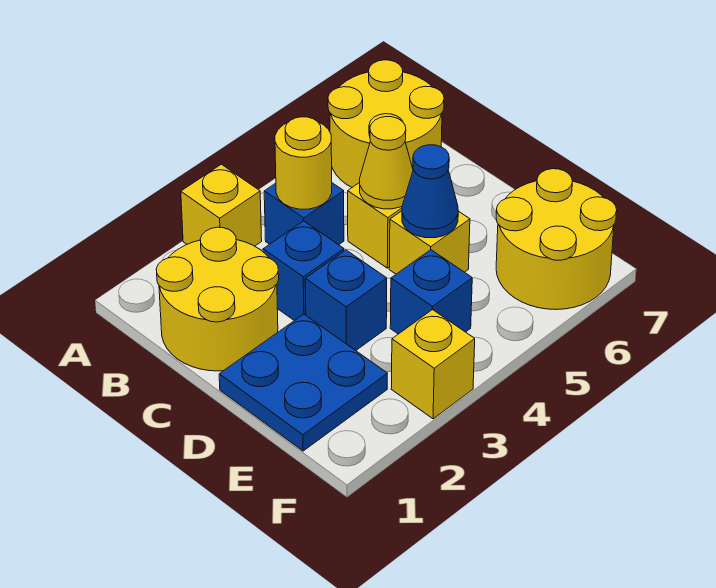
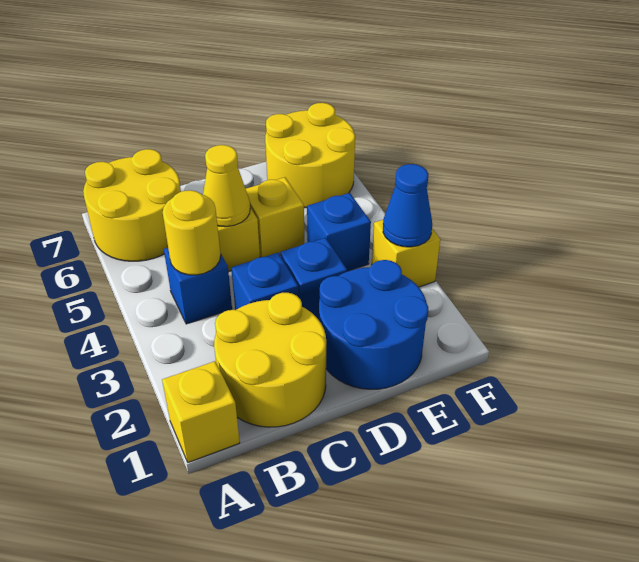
yellow 1x1 brick [181,164,262,246] -> yellow 1x1 brick moved to [162,361,240,462]
blue 2x2 plate [219,314,388,451] -> blue 2x2 round brick [319,260,428,389]
blue 1x1 cone [402,145,458,238] -> blue 1x1 cone moved to [383,164,432,247]

